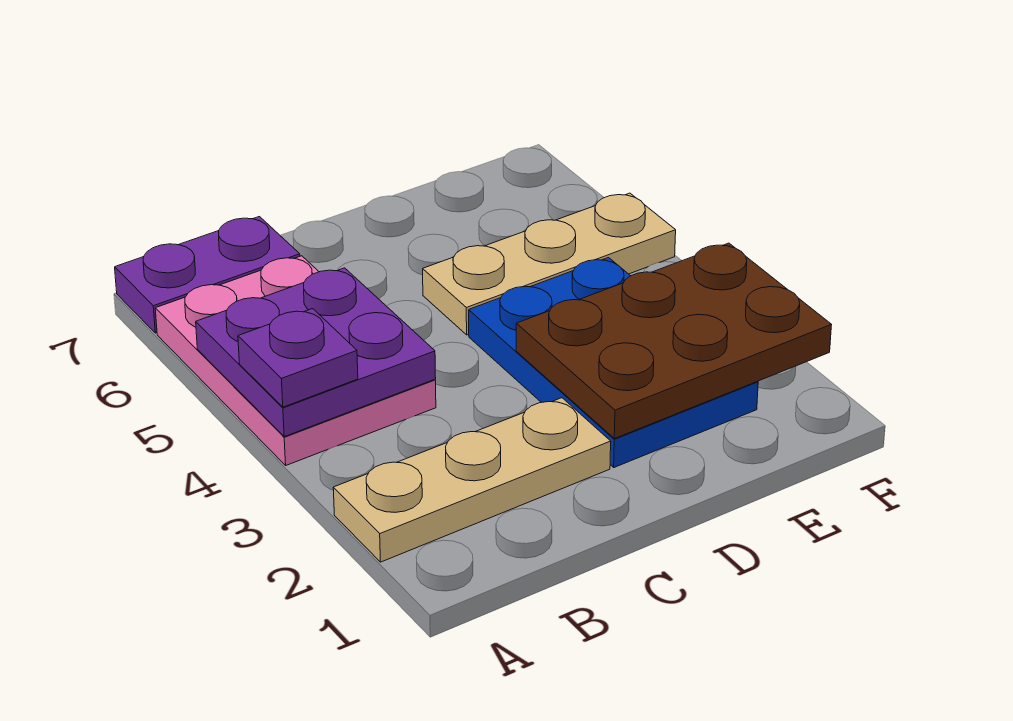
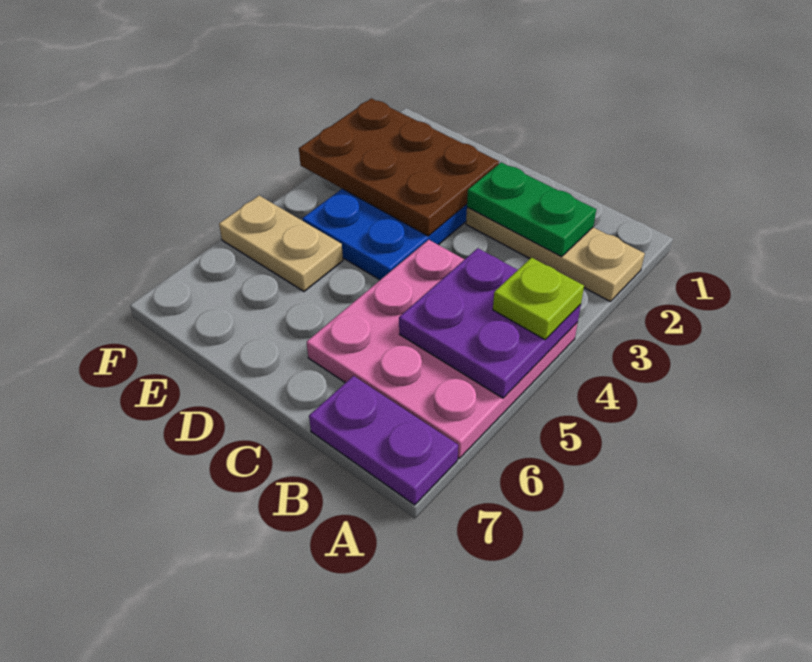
pink 2x3 plate [155,256,436,465] -> pink 3x3 plate [307,240,578,458]
purple 1x1 plate [238,309,358,407] -> lime 1x1 plate [493,258,584,340]
none -> green 1x2 plate [467,162,596,257]
tan 1x3 plate [423,193,676,335] -> tan 1x2 plate [219,196,343,291]

